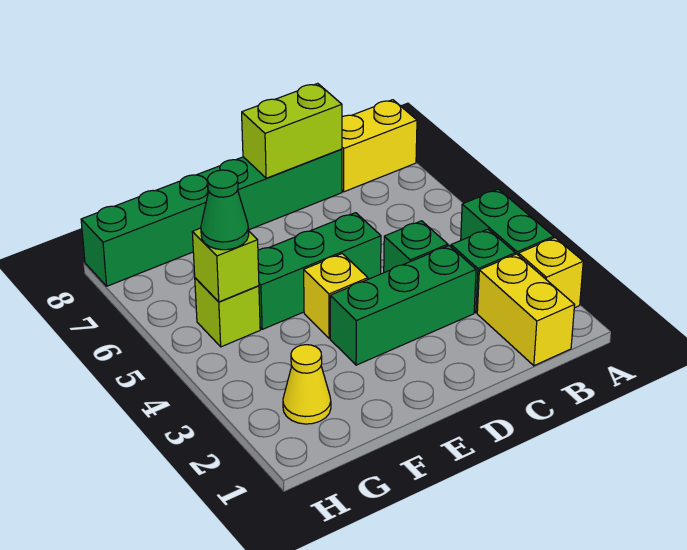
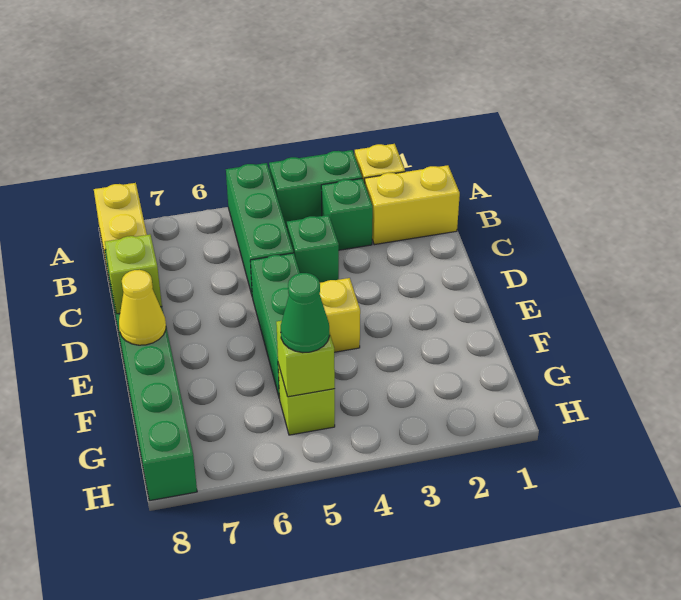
green 1x3 brick [330,246,476,365] -> green 1x3 brick moved to [226,163,293,294]
lime 1x2 brick [242,83,342,178] -> lime 1x1 brick [105,234,162,314]
yellow 1x1 cone [283,345,331,424] -> yellow 1x1 cone moved to [119,270,166,345]

